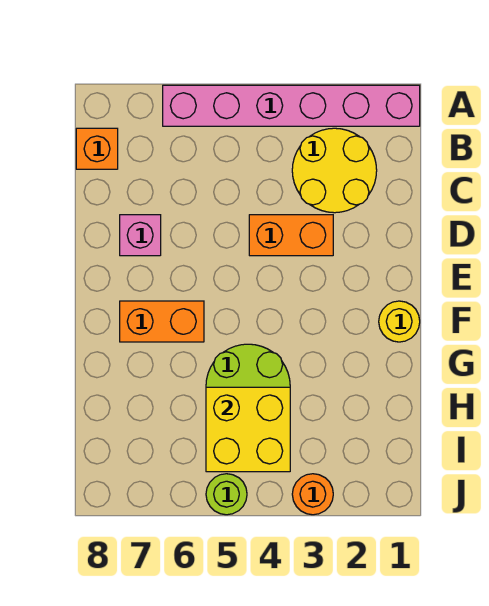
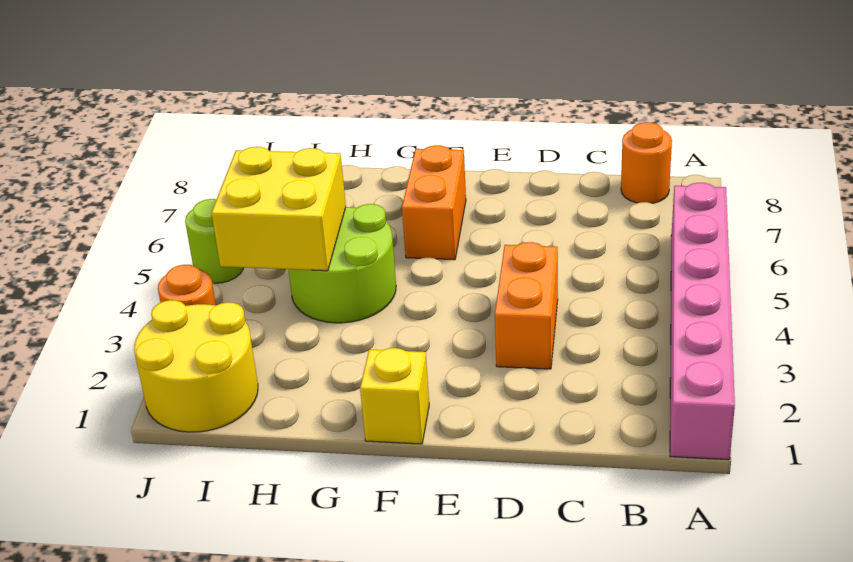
yellow 2x2 round brick [292,128,377,213] -> yellow 2x2 round brick moved to [134,300,258,432]
orange 1x1 brick [76,128,118,169] -> orange 1x1 round brick [621,122,672,203]
pink 1x1 brick [120,215,161,256] -> none
yellow 1x1 round brick [379,301,420,342] -> yellow 1x1 brick [360,348,429,444]

